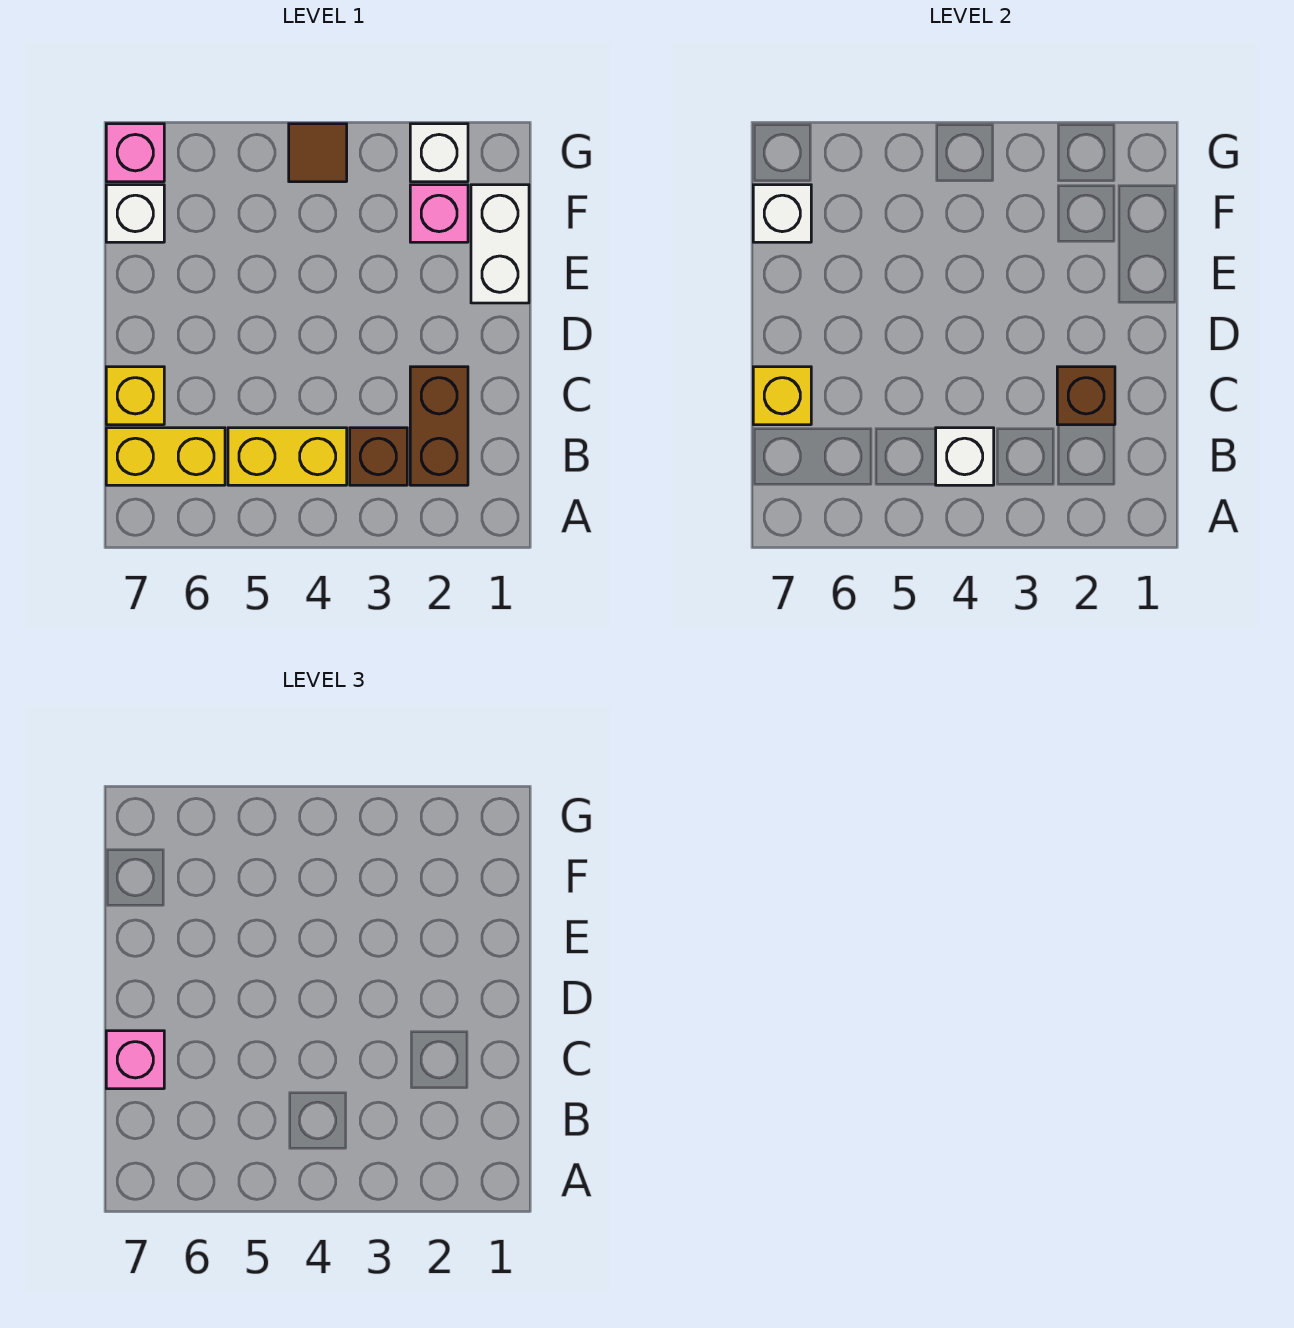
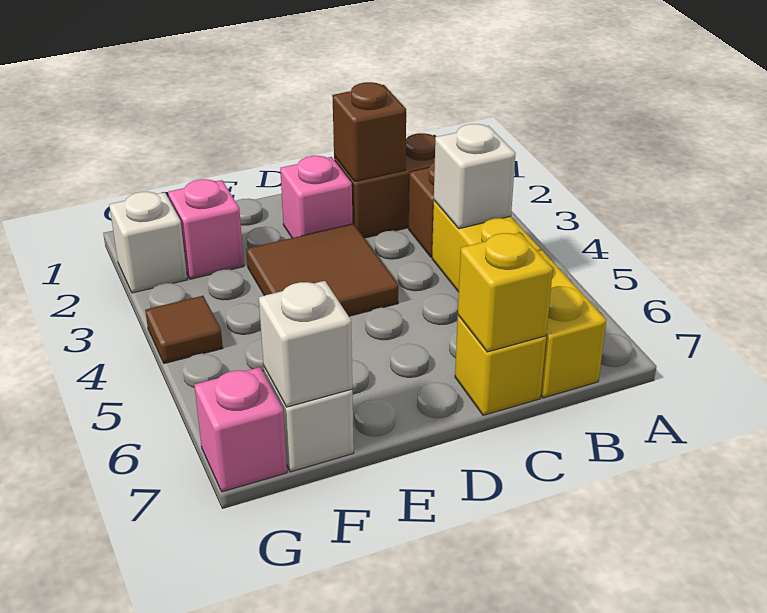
pink 1x1 brick [106,1031,164,1089] -> pink 1x1 brick moved to [280,156,352,238]
none -> brown 2x2 tile [246,224,398,316]
white 1x2 brick [471,185,529,303] -> none

